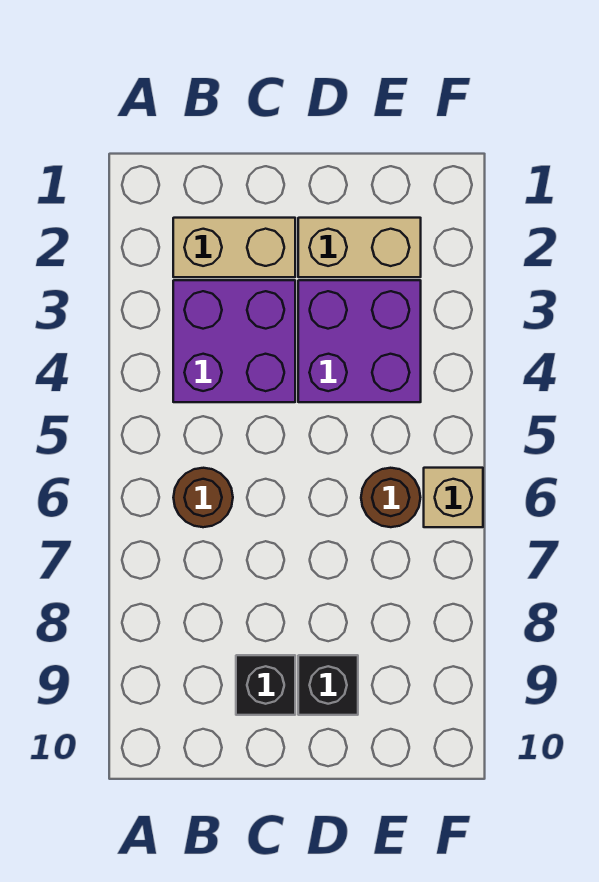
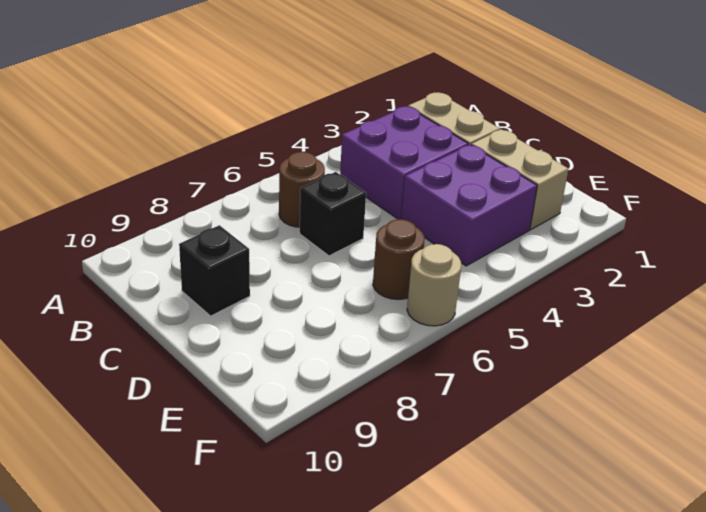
black 1x1 brick [298,655,358,715] -> black 1x1 brick moved to [300,172,366,256]
tan 1x1 brick [424,468,483,527] -> tan 1x1 round brick [407,244,461,326]

